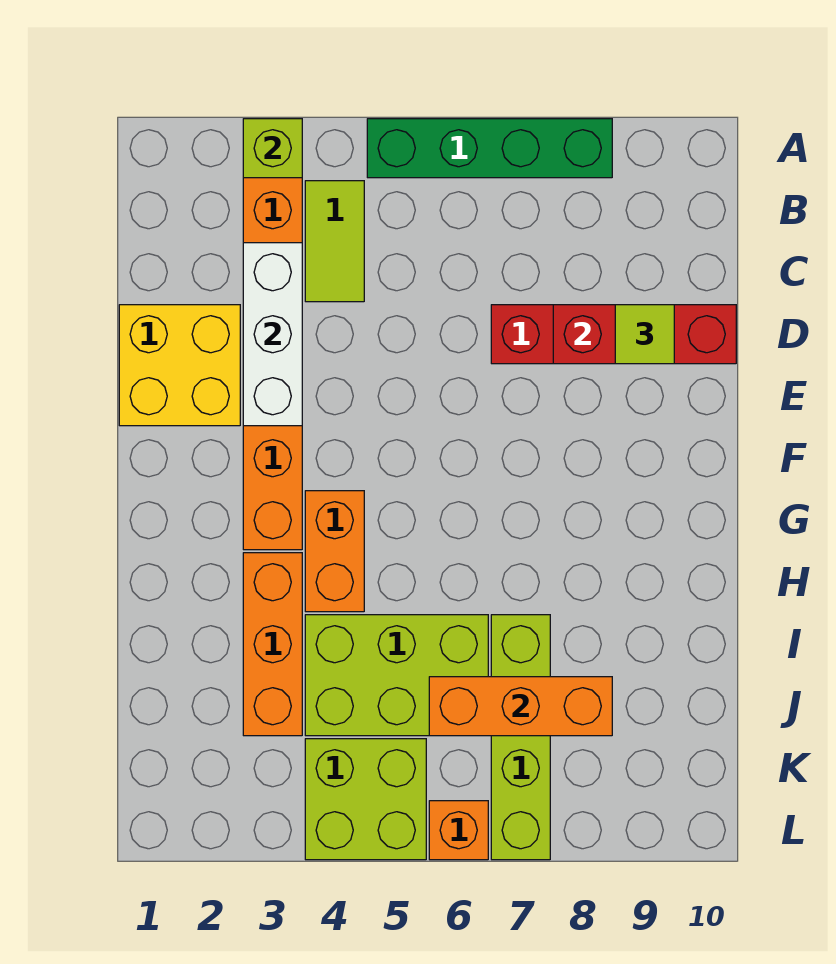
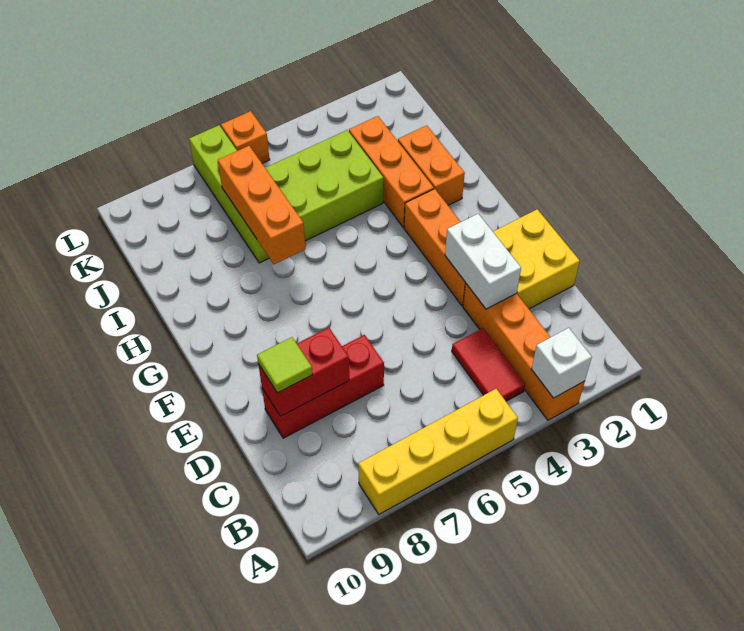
lime 1x1 brick [243,119,302,178] -> white 1x1 brick [532,328,592,398]
green 1x4 brick [367,119,612,178] -> yellow 1x4 brick [358,389,518,514]
lime 1x2 tile [305,181,364,302] -> red 1x2 tile [452,328,525,401]
white 1x3 brick [243,243,302,426] -> white 1x2 brick [445,214,521,309]
red 1x3 brick [553,305,736,364] -> red 1x2 brick [258,328,349,416]
orange 1x2 brick [305,491,364,612] -> orange 1x2 brick moved to [398,125,465,205]
orange 1x3 brick [429,677,612,736] -> orange 1x3 brick turned to [218,146,306,264]
lime 2x2 brick [305,739,426,860] -> none

